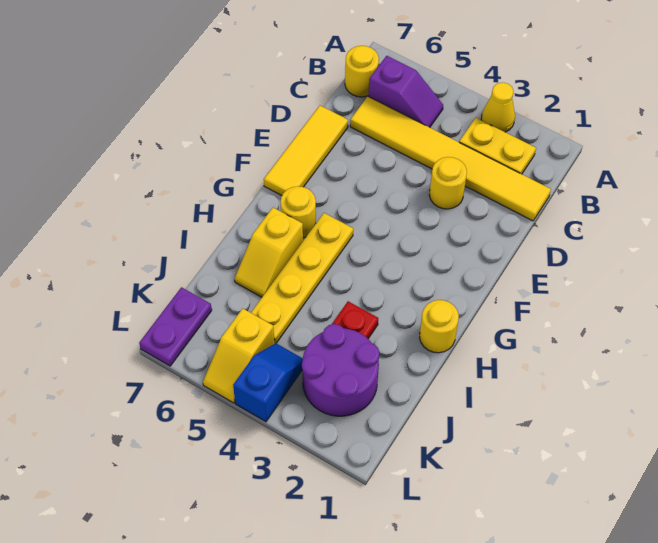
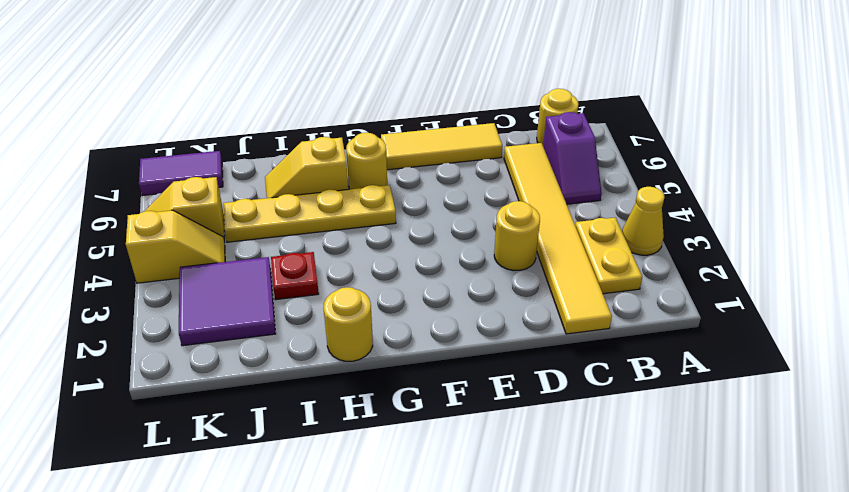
purple 2x2 round brick [302,324,380,416] -> purple 2x2 tile [179,257,276,346]
blue 1x2 slope [233,343,303,422] -> yellow 1x2 slope [126,210,225,283]
purple 1x2 plate [139,287,212,366] -> purple 1x2 tile [139,151,223,196]

